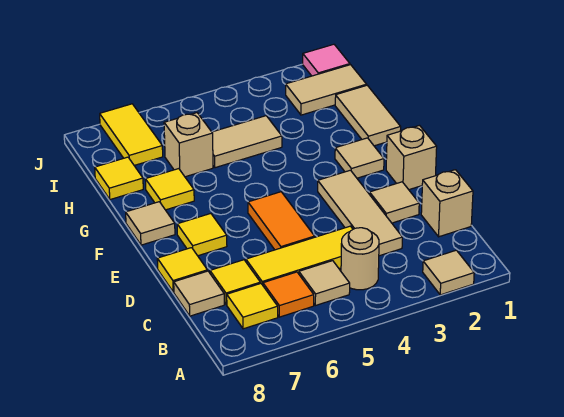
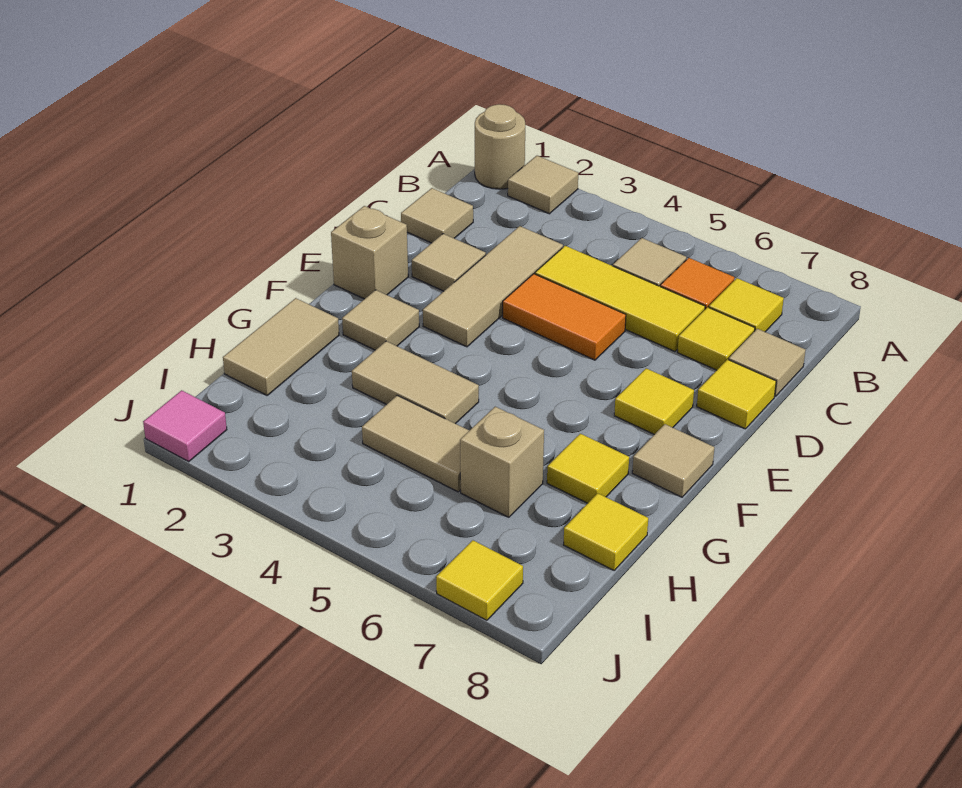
tan 1x1 round brick [341,228,379,290] -> tan 1x1 round brick moved to [475,104,525,189]
tan 1x1 brick [421,170,473,237] -> tan 1x1 tile [401,188,473,243]
orange 1x2 tile [248,192,315,250] -> orange 1x2 tile turned to [503,274,626,360]
tan 1x2 tile [286,65,367,115] -> tan 1x2 tile moved to [352,341,479,424]
yellow 1x2 tile [100,104,163,165] -> yellow 1x1 tile [436,540,523,620]

